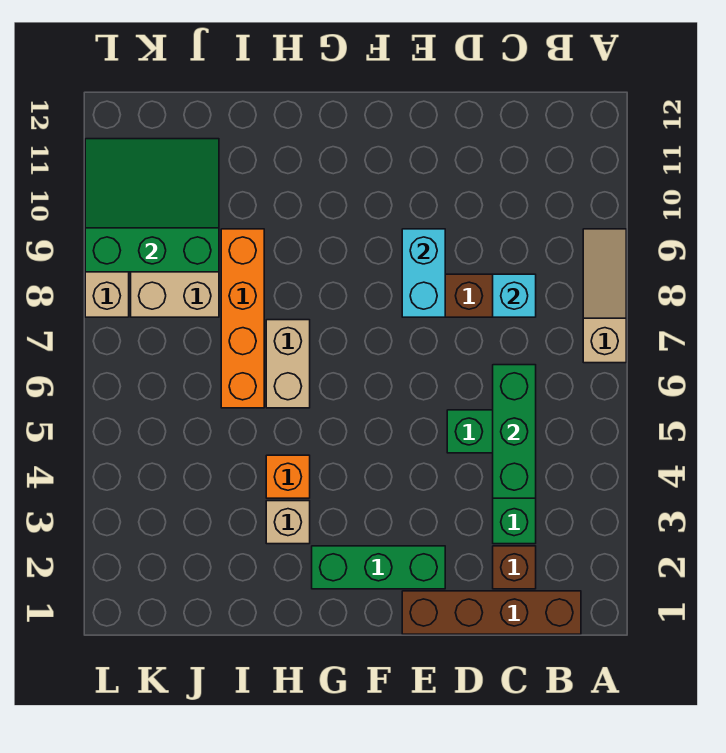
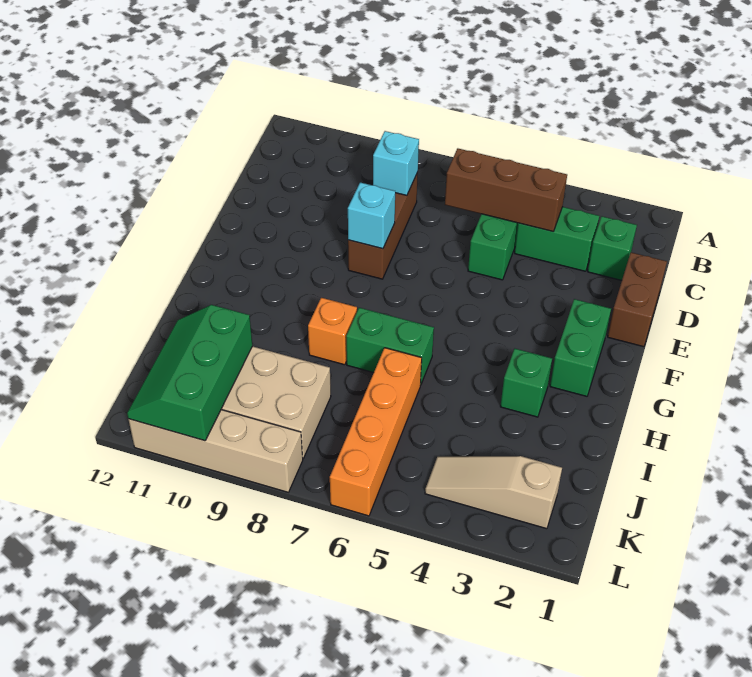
tan 1x3 slope [583,229,626,363] -> tan 1x3 slope moved to [425,456,562,529]
brown 1x4 brick [402,591,581,634] -> brown 1x2 brick [608,253,667,347]
brown 1x1 brick [493,546,536,589] -> green 1x1 brick [588,216,637,280]
green 1x3 brick [493,365,536,498] -> brown 1x3 brick [445,148,567,231]
green 1x3 brick [312,546,445,589] -> green 1x2 brick [550,299,611,396]
cyan 1x2 brick [402,229,445,317] -> cyan 1x1 brick [348,182,395,249]
tan 1x1 brick [266,501,310,544] -> green 1x1 brick [500,349,552,417]
orange 1x1 brick [266,455,310,498] -> orange 1x1 brick moved to [308,298,357,365]
tan 1x2 brick [266,320,310,408] -> green 1x2 brick [346,308,434,385]
orange 1x4 brick [221,229,264,408] -> orange 1x4 brick turned to [330,348,422,516]
green 3x3 slope [85,139,219,272] -> green 2x3 slope [127,305,252,441]

